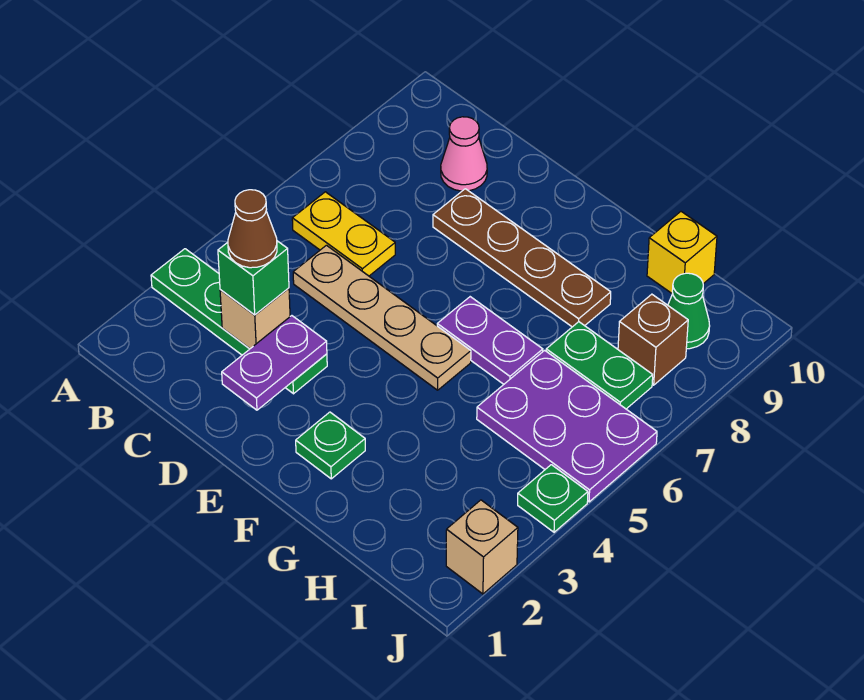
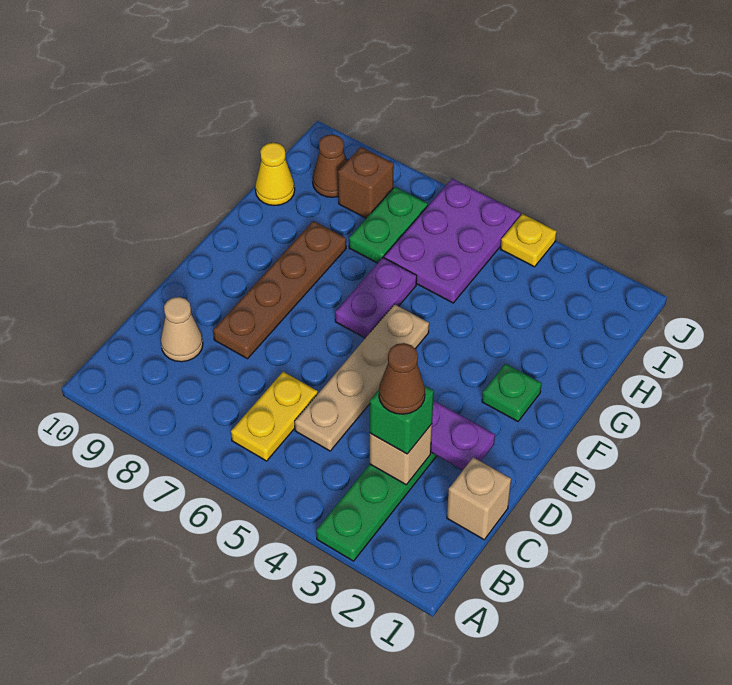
pink 1x1 cone [441,117,487,191] -> tan 1x1 cone [161,297,203,362]
yellow 1x1 brick [647,212,717,294] -> yellow 1x1 cone [255,143,295,205]
green 1x1 cone [668,273,710,349] -> brown 1x1 cone [313,135,347,197]
tan 1x1 brick [446,500,518,594] -> tan 1x1 brick moved to [447,457,511,540]
green 1x1 plate [518,465,588,532] -> yellow 1x1 plate [501,214,557,267]

